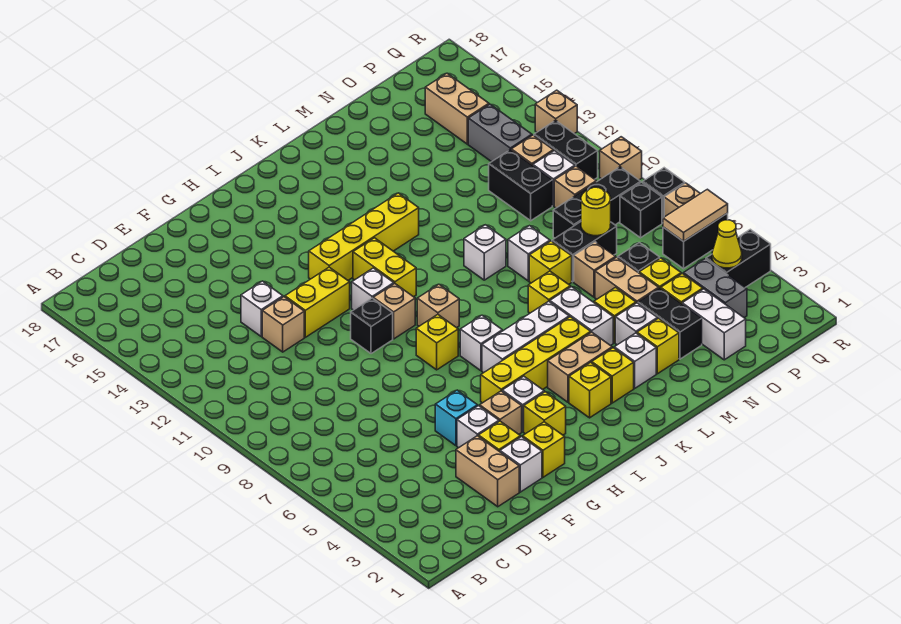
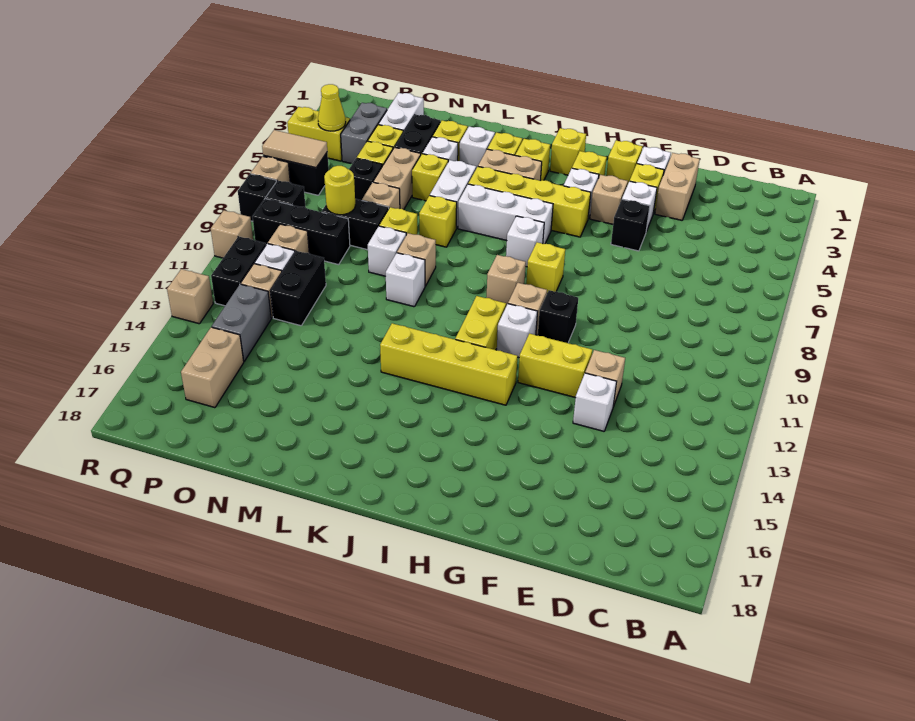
cyan 1x1 brick [435,390,478,446] -> black 1x1 brick [611,199,650,251]
none -> yellow 1x1 brick [550,128,586,175]
none -> tan 1x1 brick [397,233,436,286]
black 1x2 brick [706,229,771,287] -> yellow 1x2 brick [287,107,350,161]

